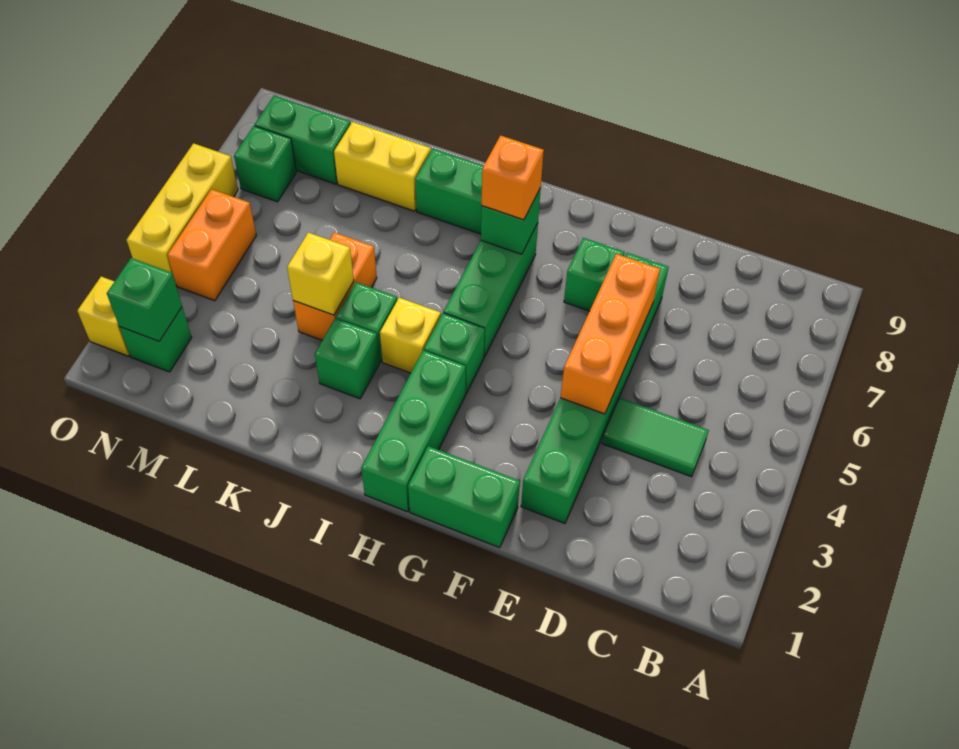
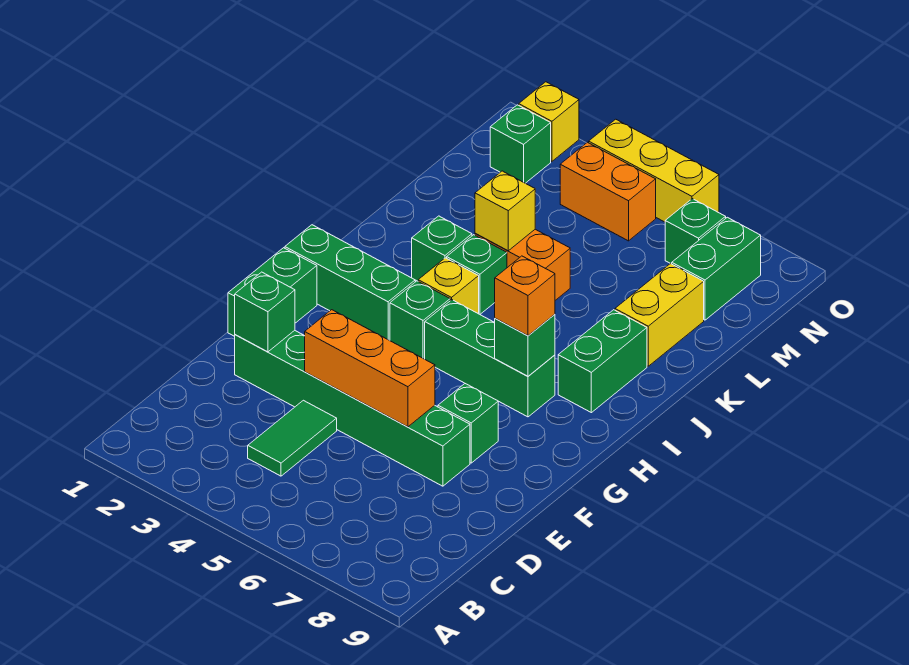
green 1x1 brick [107,258,182,341] -> green 1x1 brick moved to [235,272,295,352]

